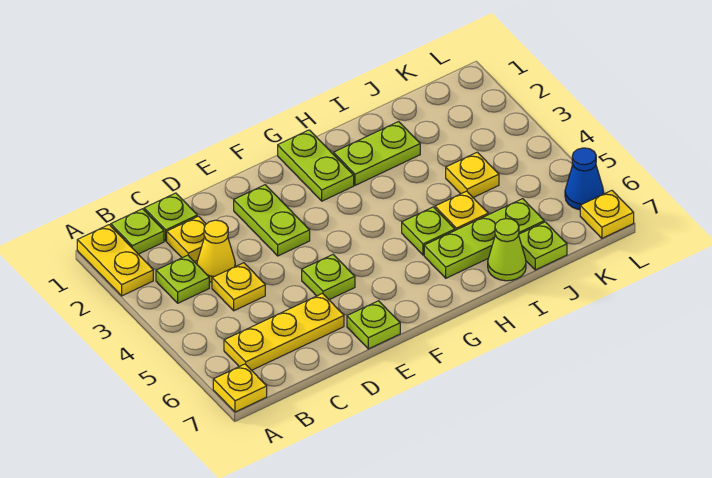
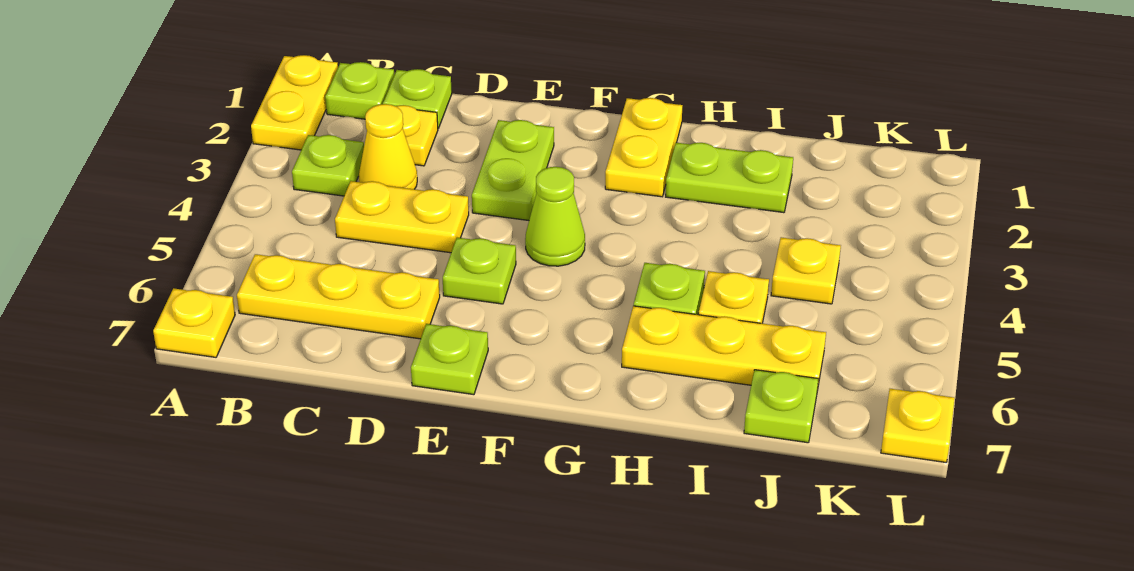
yellow 1x1 plate [212,263,265,311] -> yellow 1x2 plate [335,181,469,253]
lime 1x2 plate [278,130,354,201] -> yellow 1x2 plate [605,98,682,197]
lime 1x3 plate [424,199,544,278] -> yellow 1x3 plate [622,306,826,391]
lime 1x1 cone [488,219,526,281] -> lime 1x1 cone moved to [525,167,585,266]
blue 1x1 cone [565,148,603,210] -> none

